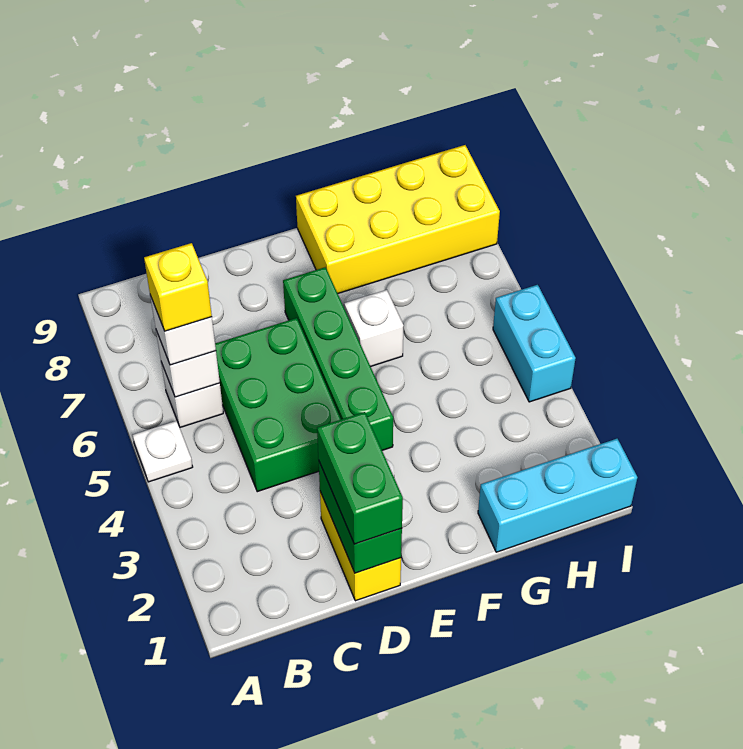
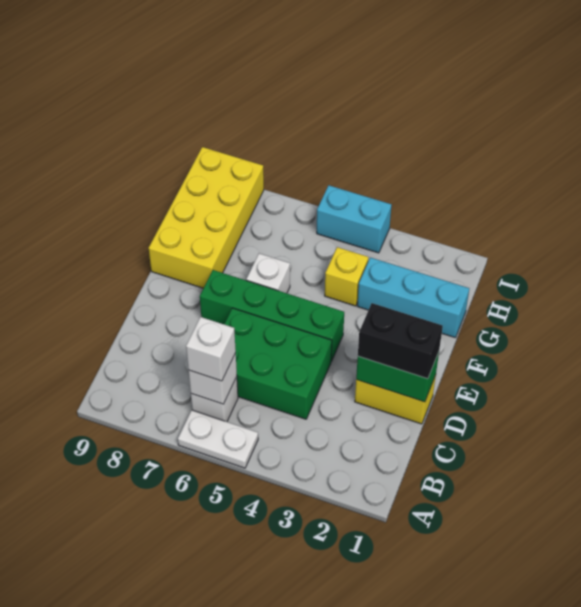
white 1x1 plate [133,421,193,482] -> white 1x2 plate [178,410,258,468]
yellow 1x1 brick [144,243,212,331] -> yellow 1x1 brick moved to [325,247,368,306]
green 1x2 brick [317,412,403,544] -> black 1x2 brick [358,303,443,379]
cyan 1x3 brick [478,439,637,552] -> cyan 1x3 brick turned to [357,257,469,338]

